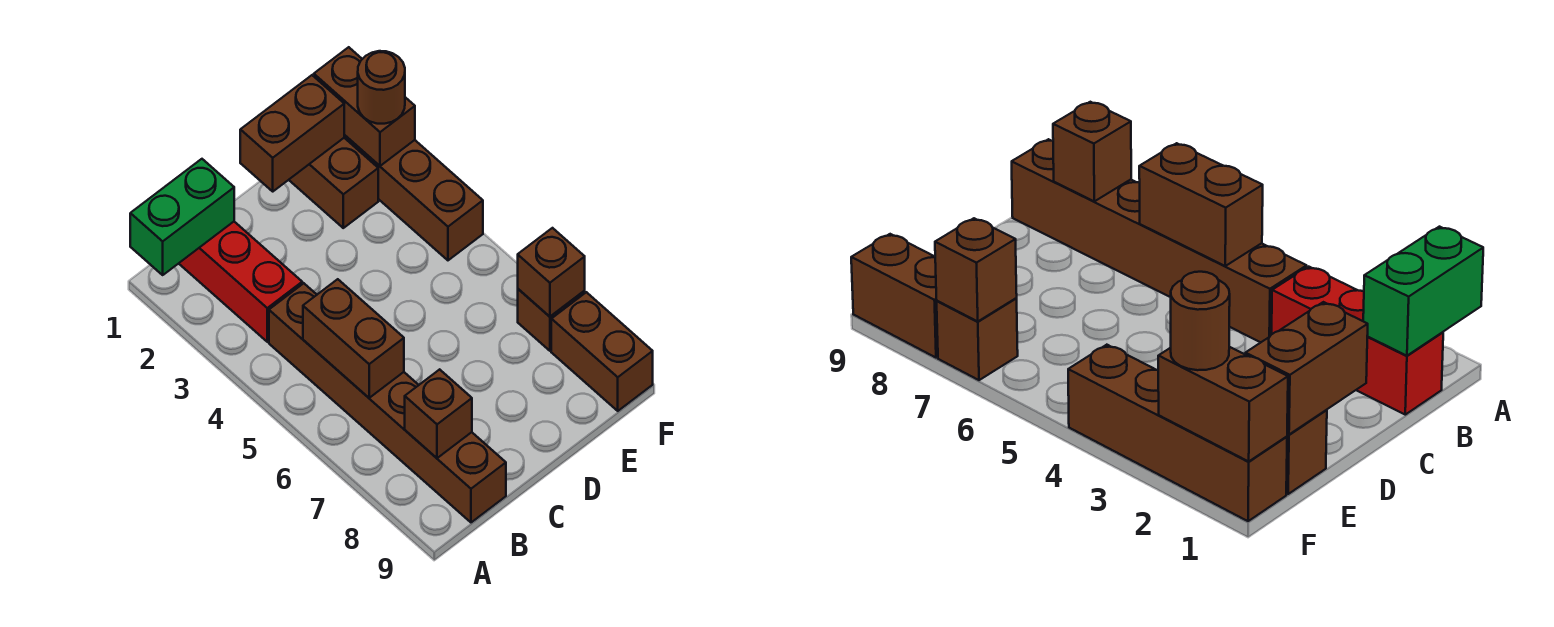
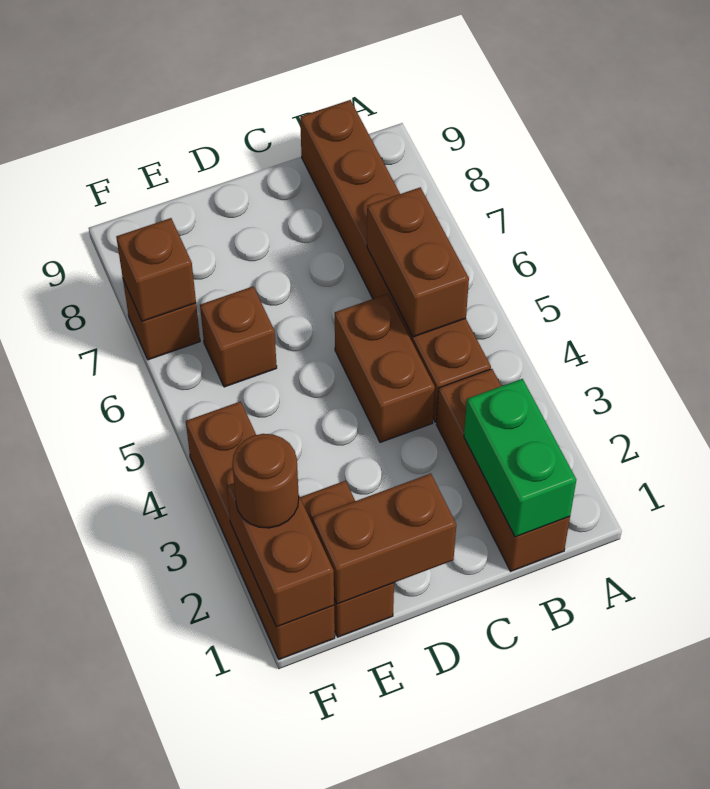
green 1x2 brick [130,159,234,275] -> green 1x2 brick turned to [464,379,576,537]
red 1x3 brick [179,222,302,342] -> brown 1x3 brick [436,369,570,571]
brown 1x1 brick [405,369,472,458] -> brown 1x1 brick moved to [200,287,277,387]
brown 1x2 brick [551,292,653,411] -> brown 1x2 brick moved to [335,294,435,442]

